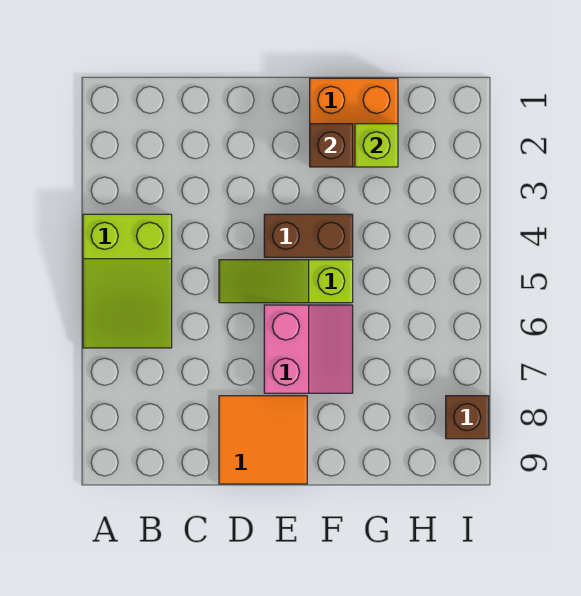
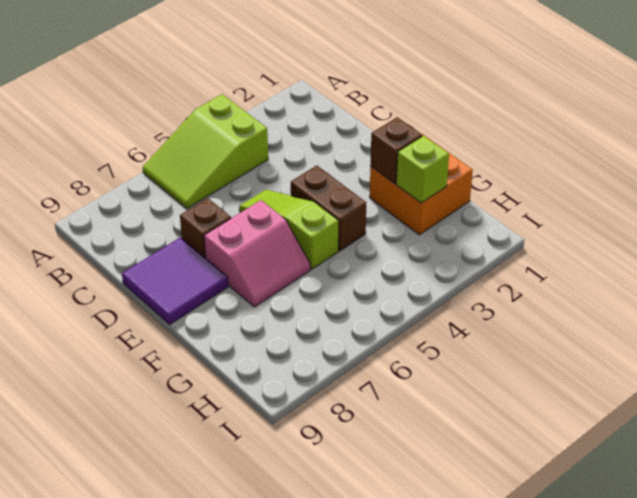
orange 2x2 tile [219,396,307,484] -> purple 2x2 tile [122,238,228,324]
brown 1x1 brick [446,396,489,439] -> brown 1x1 brick moved to [180,198,231,258]

